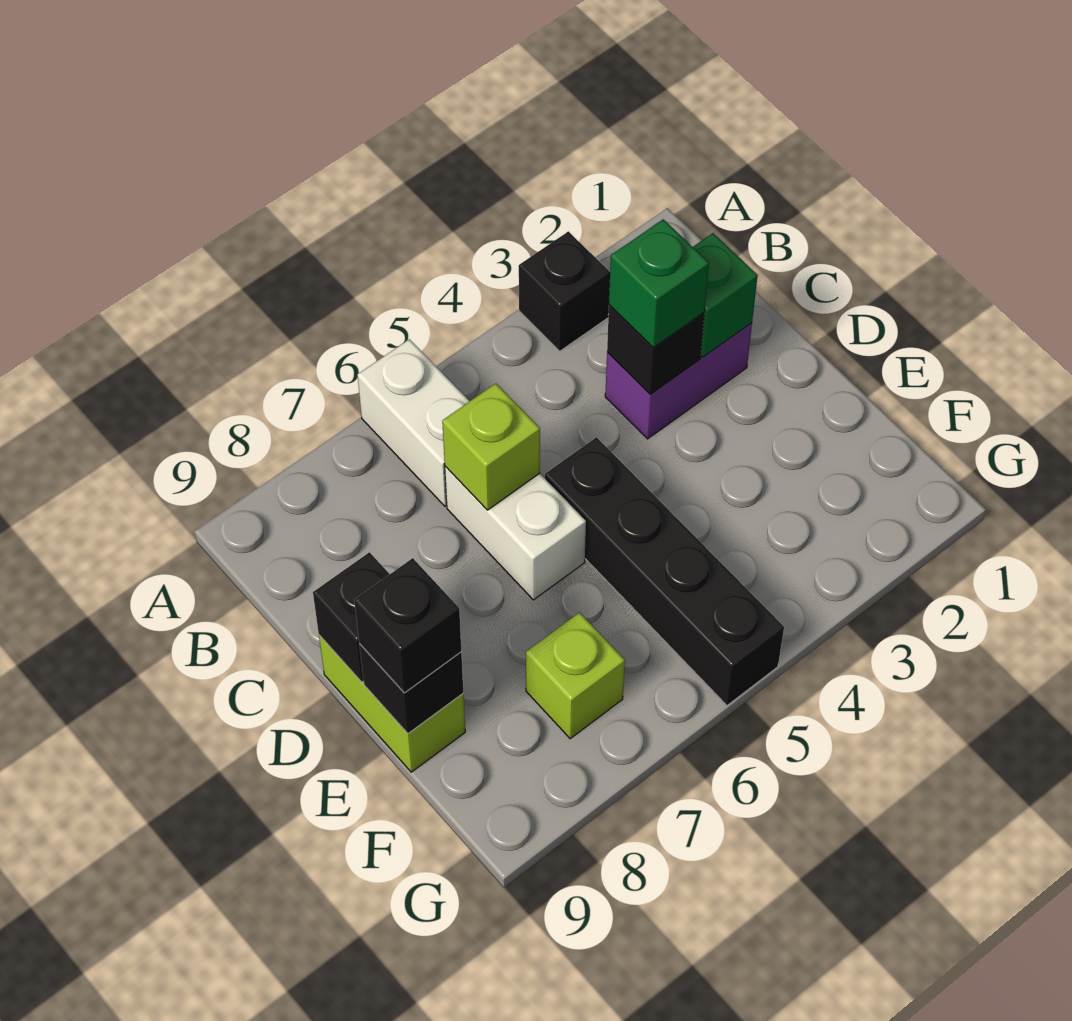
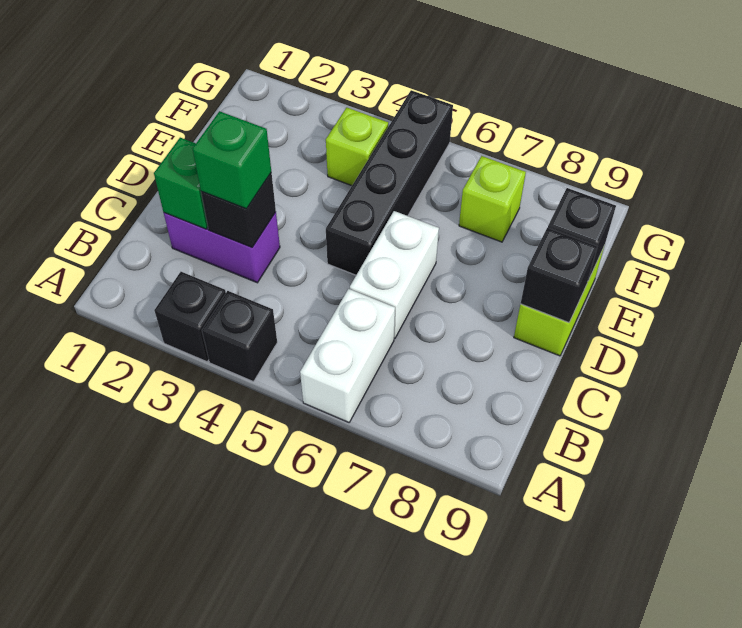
lime 1x1 brick [442,384,540,510] -> lime 1x1 brick moved to [326,107,388,186]
black 1x1 brick [354,558,461,693] -> black 1x1 brick moved to [202,291,277,382]

